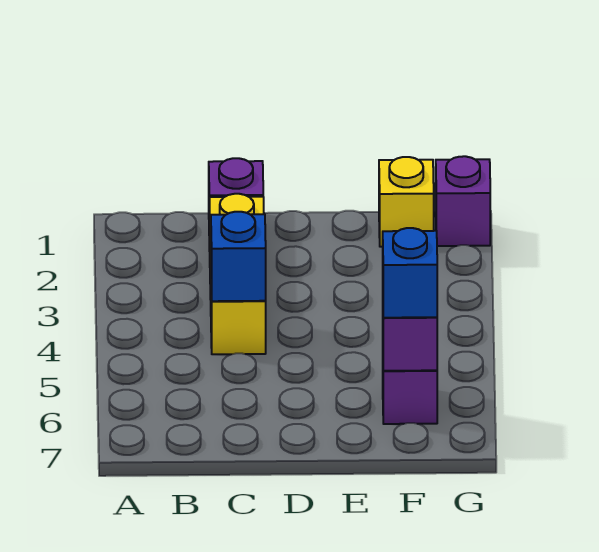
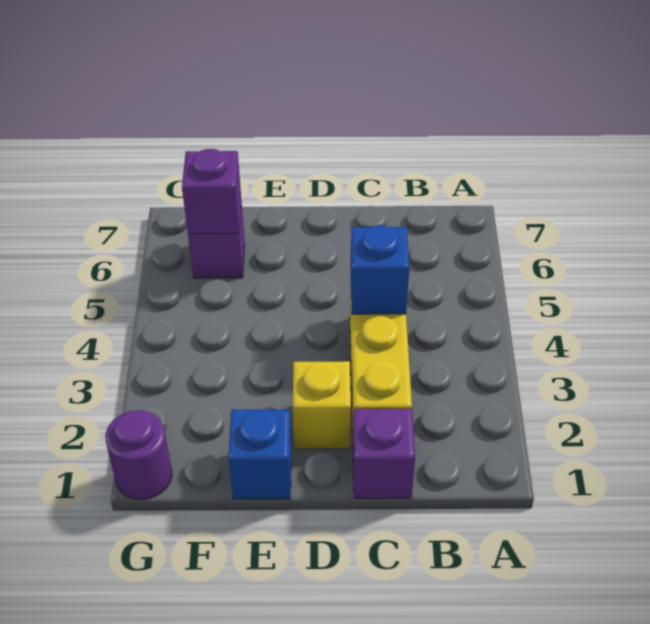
yellow 1x1 brick [379,157,434,247] -> yellow 1x1 brick moved to [293,361,351,449]
blue 1x1 brick [383,228,437,318] -> blue 1x1 brick moved to [228,410,291,499]
purple 1x1 brick [436,156,490,246] -> purple 1x1 round brick [105,410,172,500]

